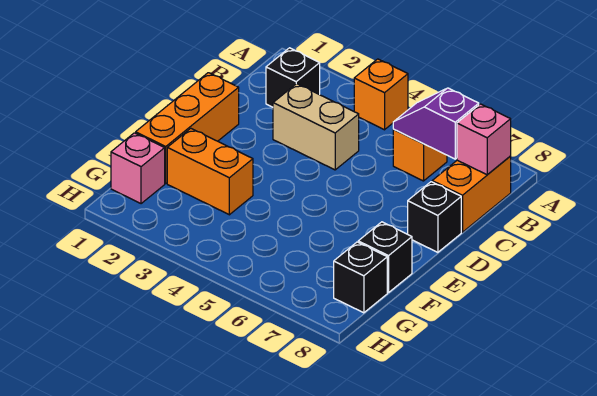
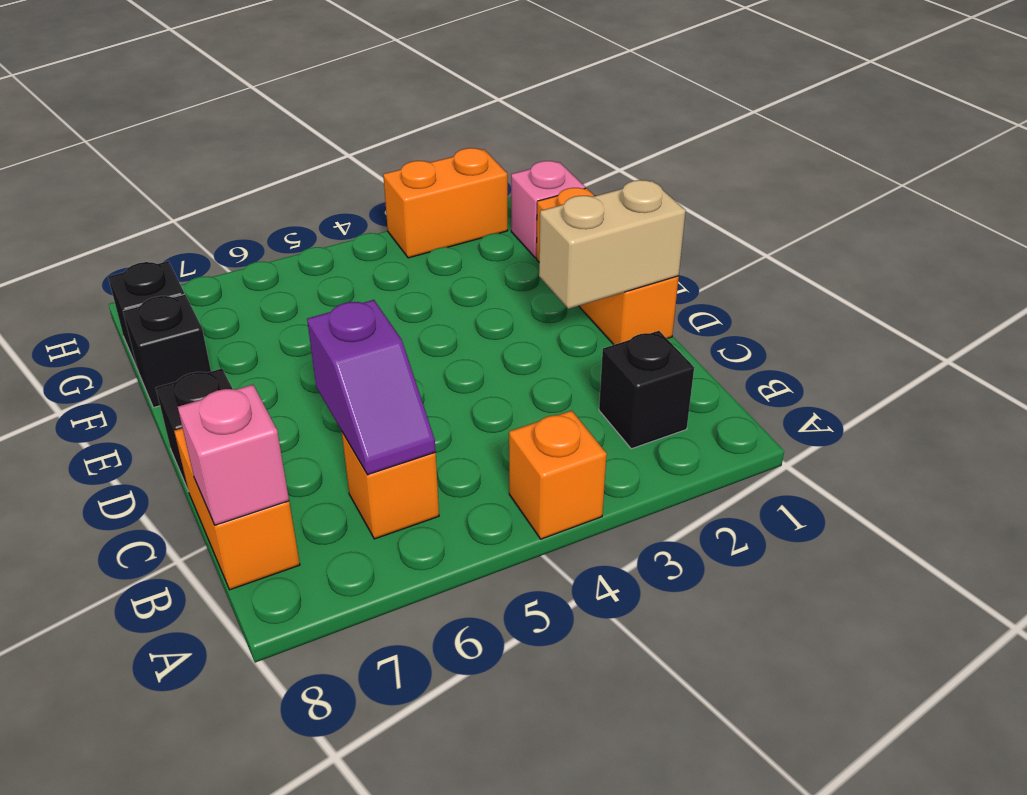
purple 1x2 slope [393,88,479,159] -> purple 1x2 slope turned to [307,300,436,475]
tan 1x2 brick [273,84,359,170] -> tan 1x2 brick moved to [539,180,686,309]
orange 1x2 brick [167,128,253,215] -> orange 1x2 brick moved to [383,148,508,258]

